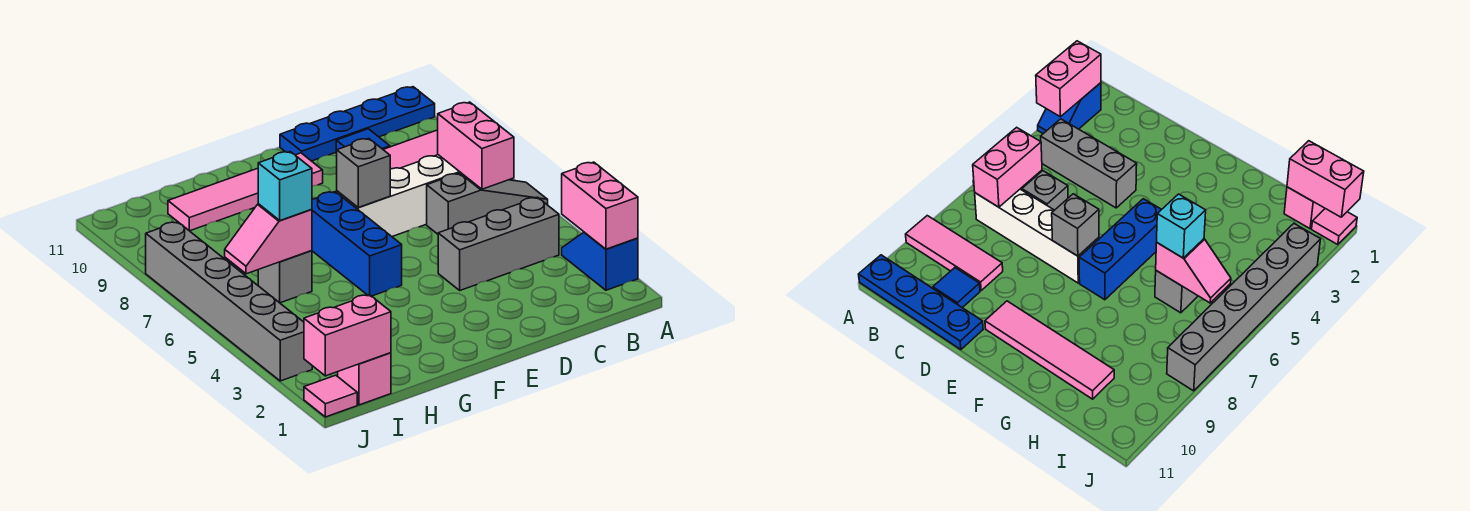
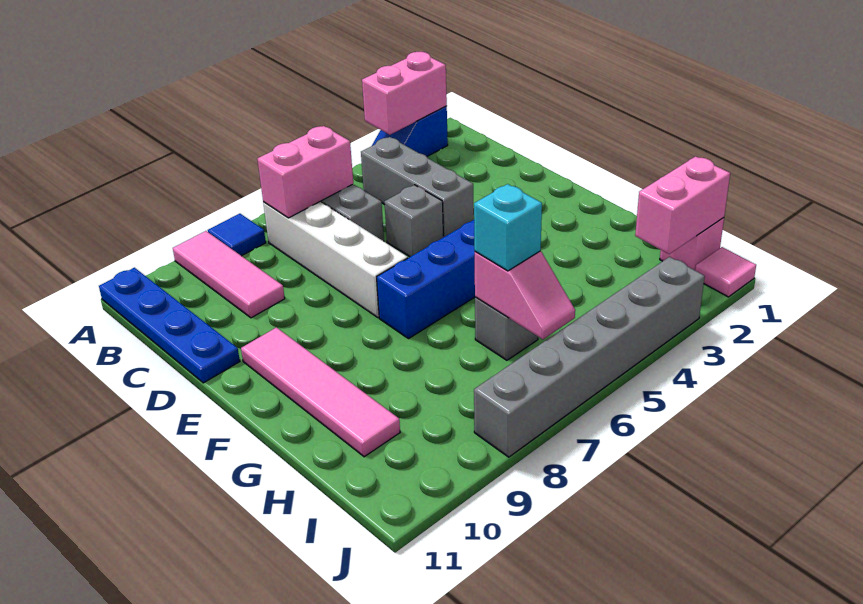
blue 1x1 tile [336,129,390,153] -> blue 1x1 tile moved to [208,214,266,256]
grey 1x1 brick [337,138,390,207] -> grey 1x1 brick moved to [384,185,443,257]
pink 1x2 brick [304,295,391,376] -> pink 1x2 brick turned to [635,156,730,254]

